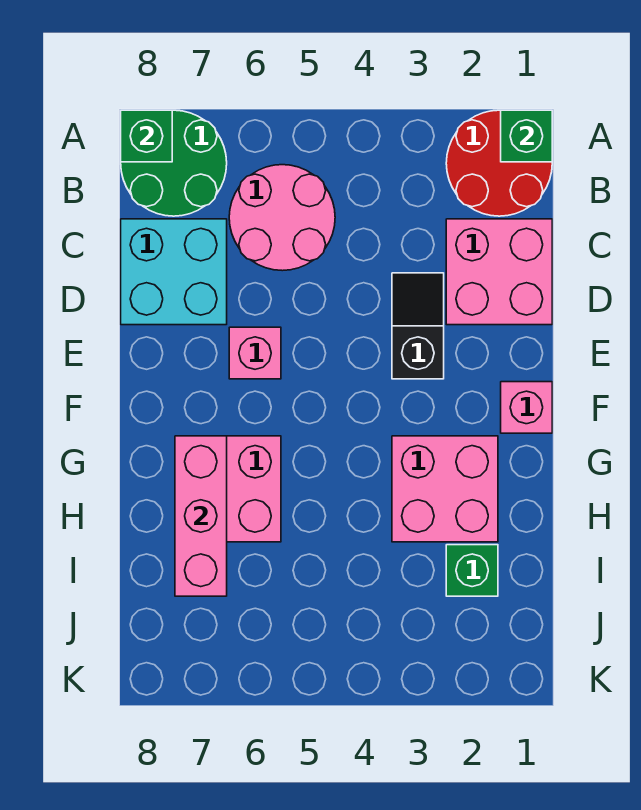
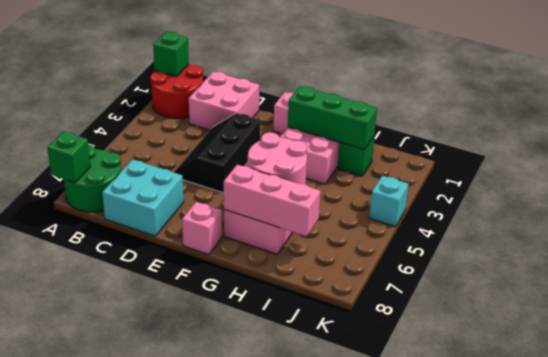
pink 2x2 round brick [229,165,335,271] -> pink 2x2 round brick moved to [248,132,307,185]
black 1x2 slope [392,273,444,379] -> black 2x3 slope [174,113,261,193]
pink 1x1 brick [229,327,281,379] -> pink 1x1 brick moved to [182,202,222,255]
none -> green 1x3 brick [288,86,377,150]
none -> cyan 1x1 brick [369,176,408,227]

